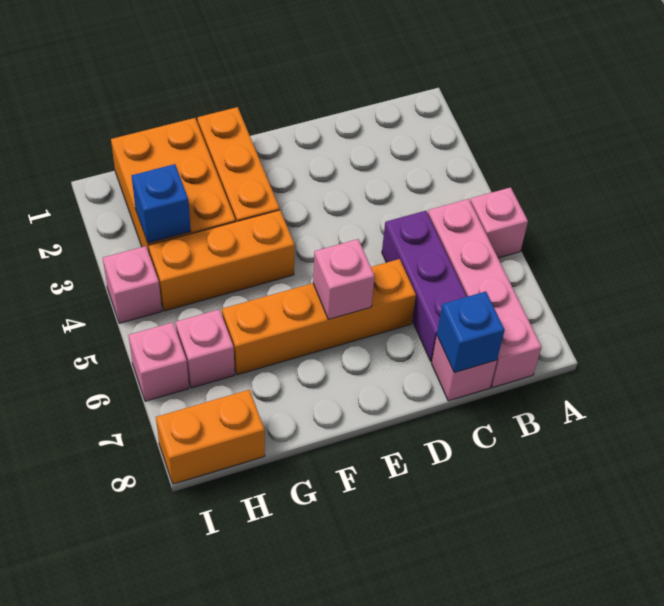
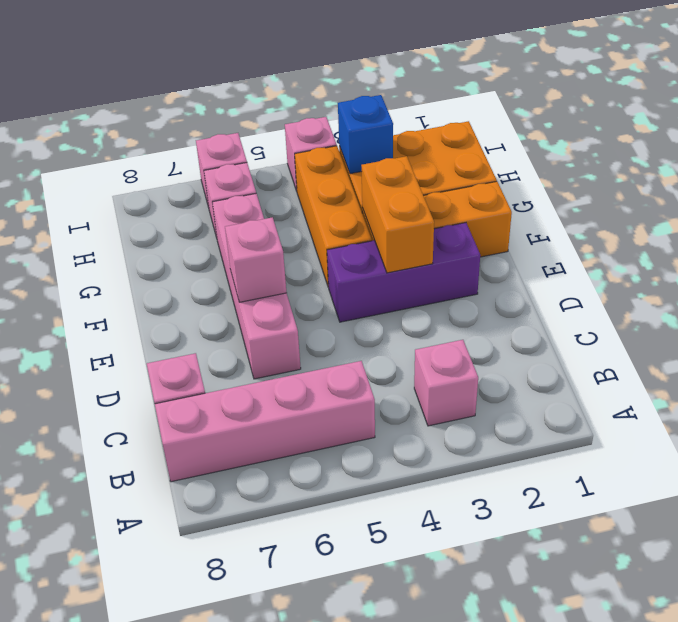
pink 1x1 brick [470,187,528,258] -> pink 1x1 brick moved to [414,340,478,426]
purple 1x3 brick [382,211,467,362] -> purple 1x3 brick moved to [327,223,480,322]
blue 1x1 brick [437,291,505,373] -> none
orange 1x4 brick [222,259,416,375] -> pink 1x4 brick [212,193,301,379]
orange 1x2 brick [156,390,265,484] -> orange 1x2 brick moved to [361,156,434,273]

